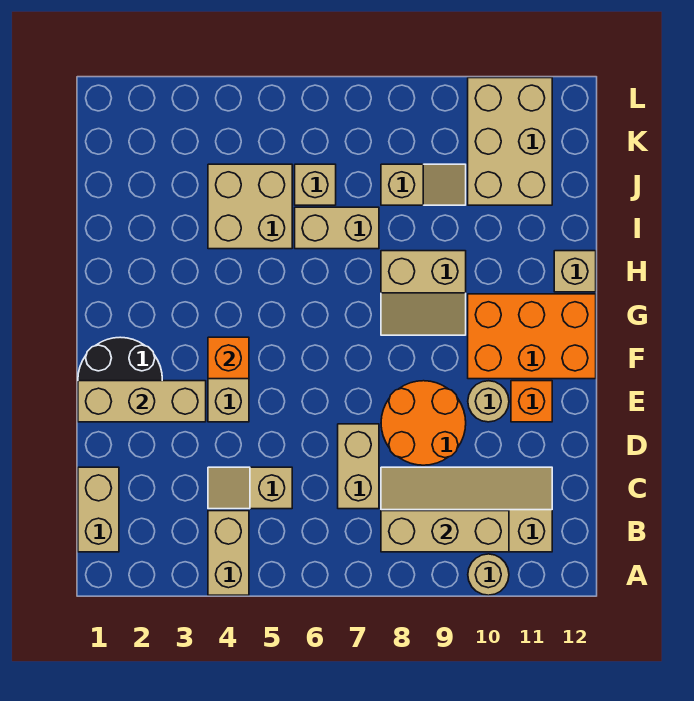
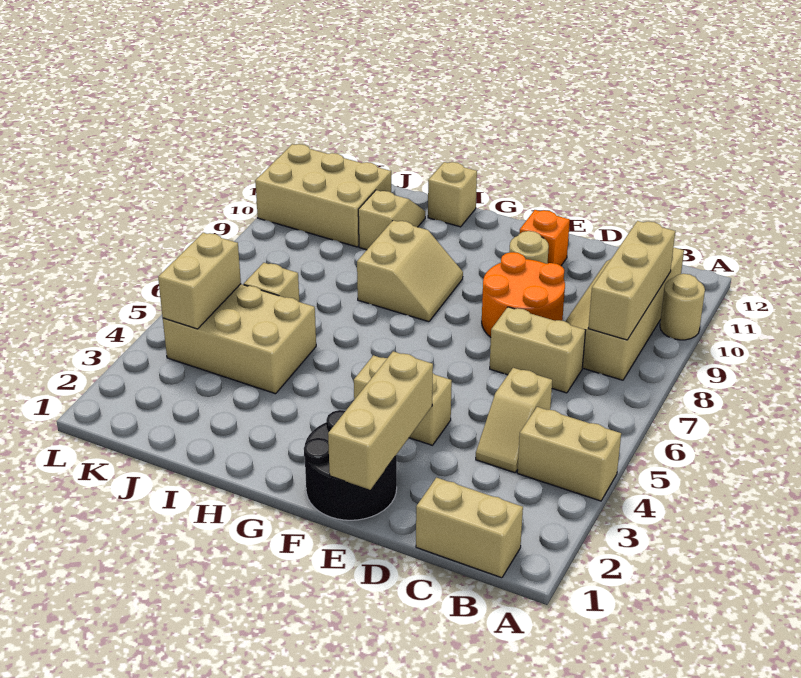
orange 1x1 brick [208,337,249,379] -> none
orange 2x3 brick [468,294,596,379] -> none
tan 2x2 brick [208,164,292,249] -> tan 2x3 brick [163,284,316,394]
tan 1x2 brick [295,207,379,249] -> tan 1x2 brick moved to [158,233,241,329]
tan 1x2 slope [381,164,466,205] -> tan 1x2 slope moved to [358,190,426,250]

